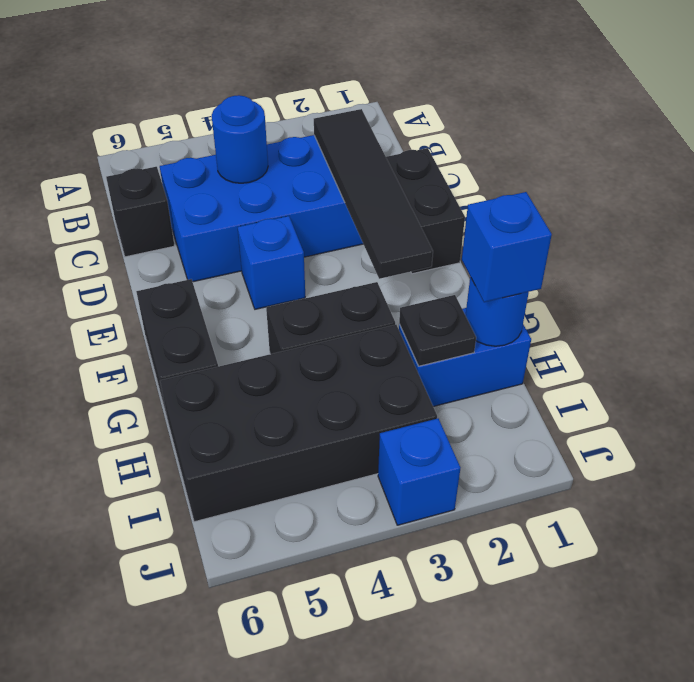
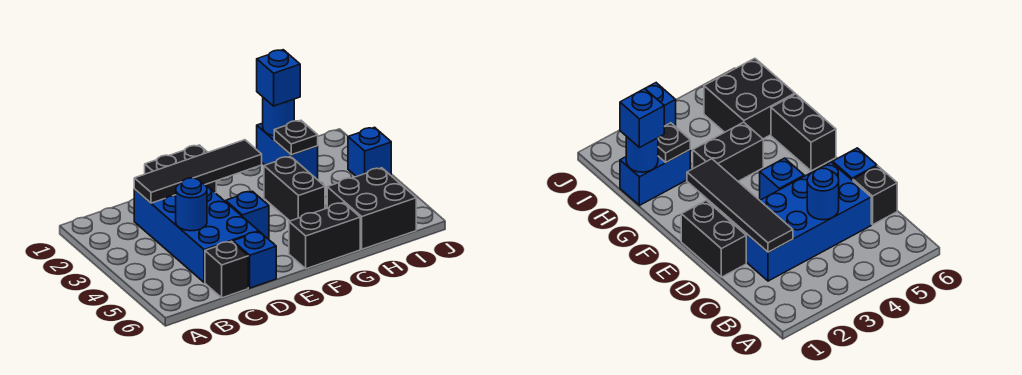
none -> blue 1x1 brick [233,232,276,288]
black 2x4 brick [160,325,437,522] -> black 2x2 brick [327,168,416,249]

